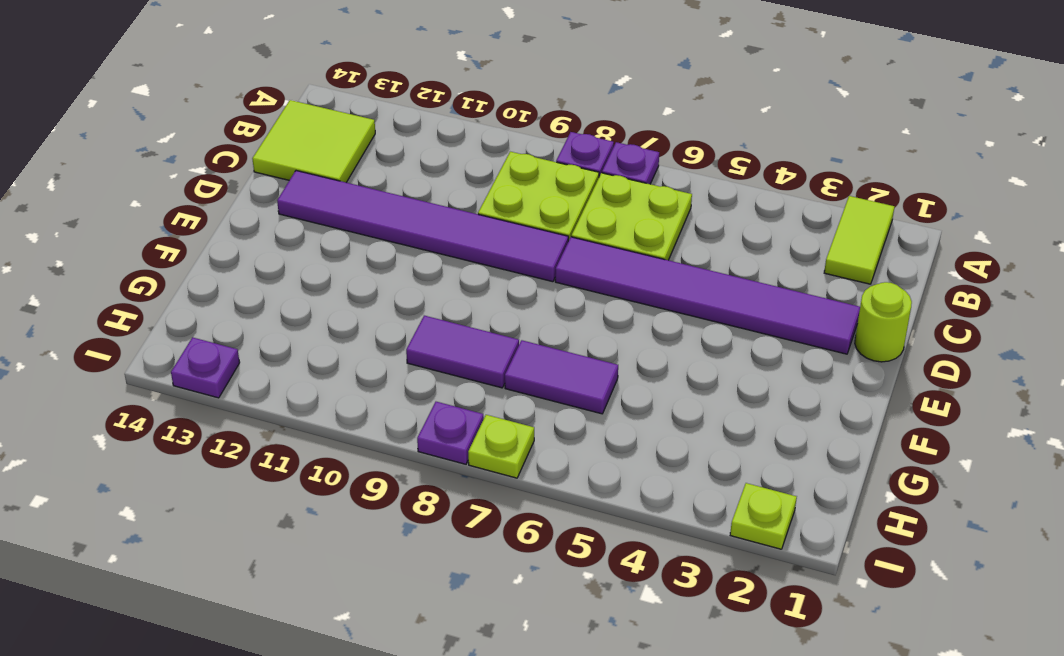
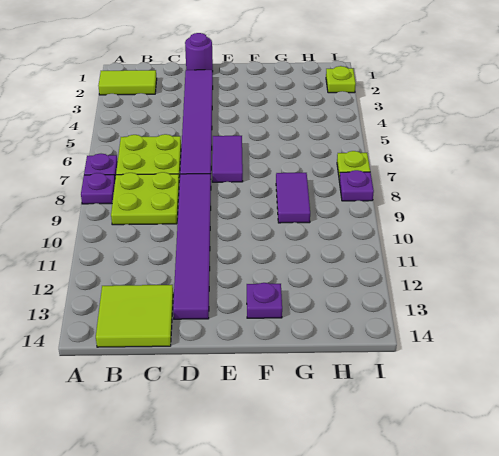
lime 1x1 round brick [855,282,912,362] -> purple 1x1 round brick [185,33,213,72]
purple 1x2 tile [505,340,618,414] -> purple 1x2 tile moved to [212,136,243,182]
purple 1x1 plate [171,337,240,398] -> purple 1x1 plate moved to [247,283,282,318]

